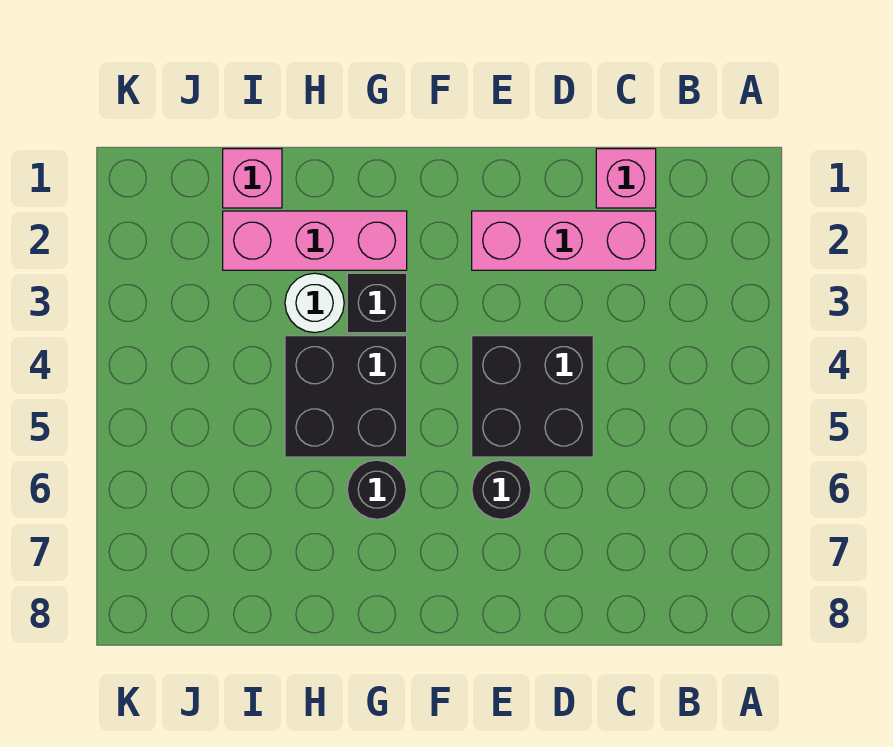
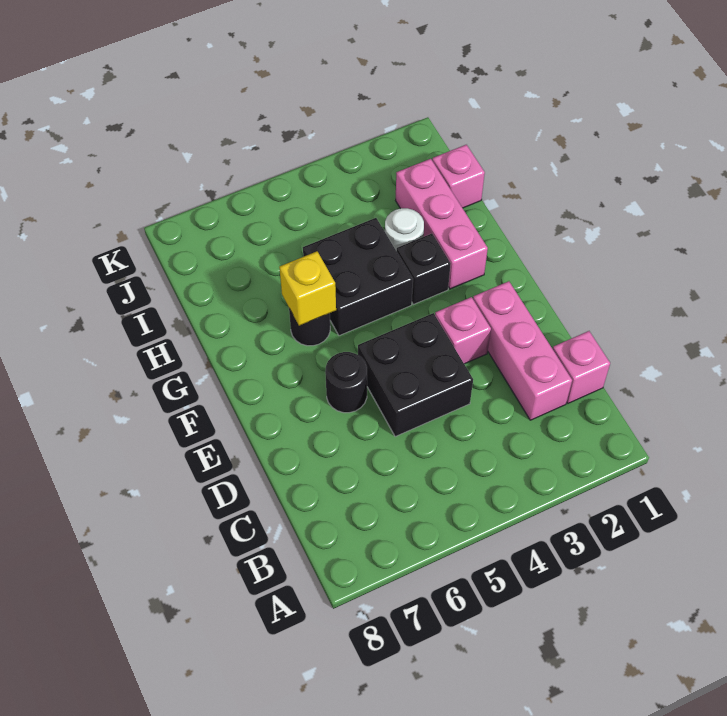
none -> pink 1x1 brick [435,297,491,364]
none -> yellow 1x1 brick [279,251,336,326]

